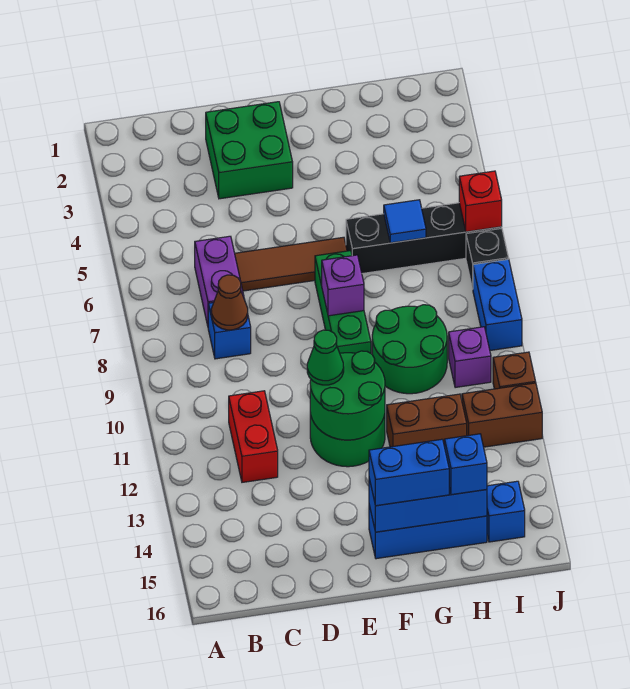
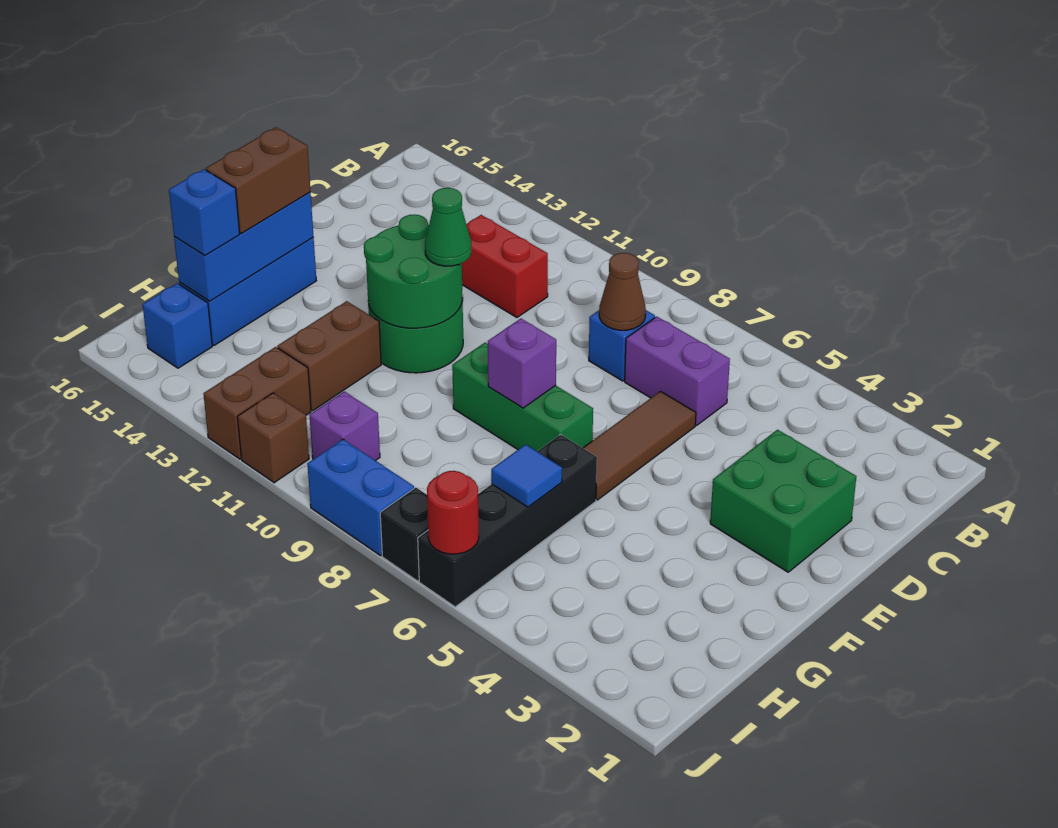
blue 1x2 brick [369,439,449,506] -> brown 1x2 brick [206,127,310,233]
green 2x2 round brick [372,305,447,394] -> none
red 1x1 brick [459,171,502,232] -> red 1x1 round brick [427,471,479,554]

